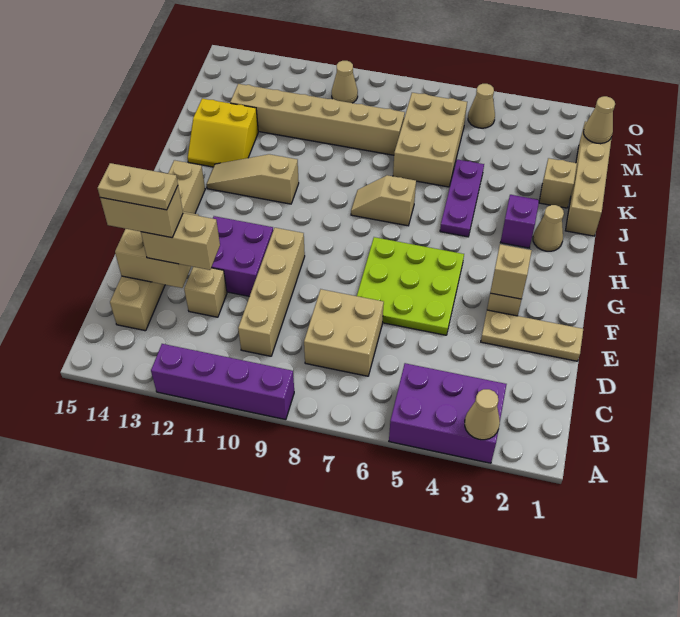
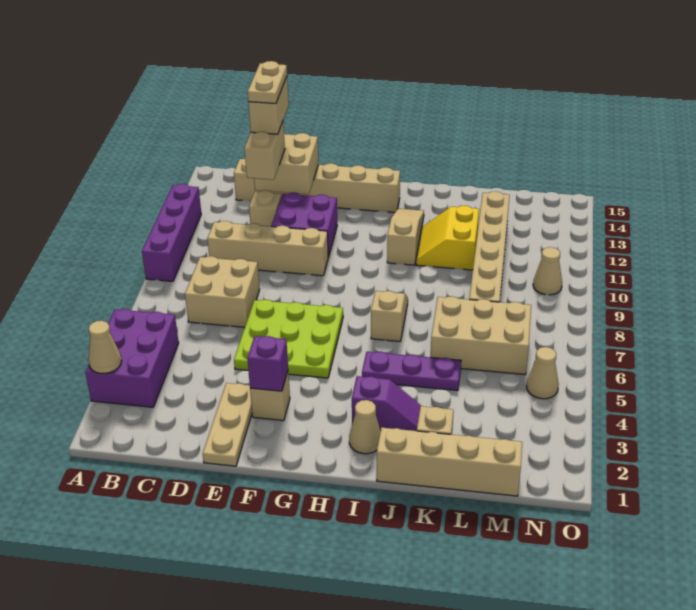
tan 1x1 brick [490,244,532,299] -> purple 1x1 brick [247,336,288,391]
yellow 2x2 slope [188,99,258,167] -> yellow 2x2 slope moved to [416,206,479,270]
tan 1x1 cone [584,96,615,144] -> none

